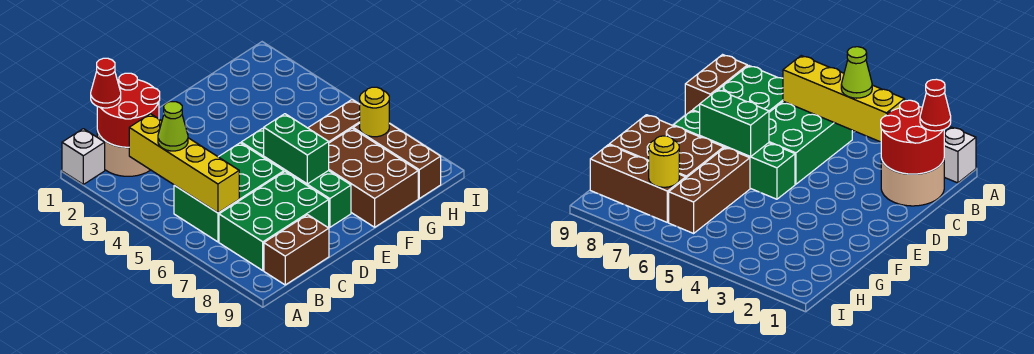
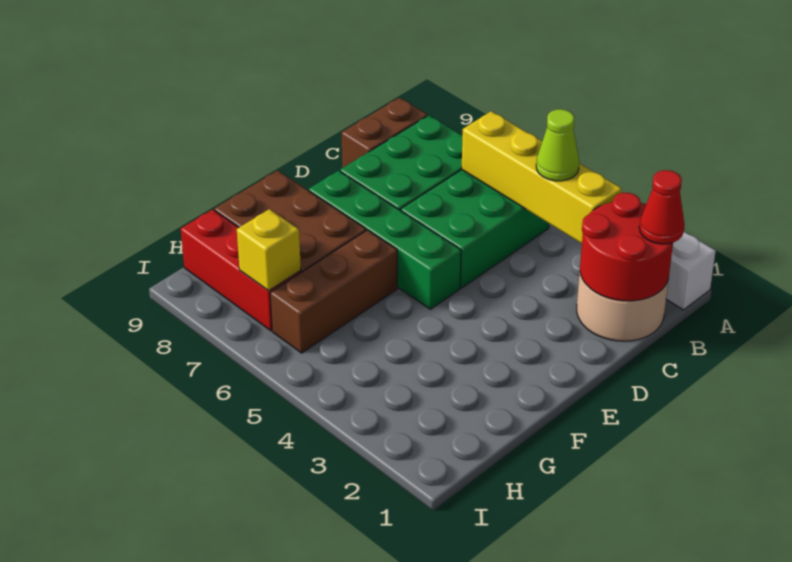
green 1x2 brick [264,114,329,184] -> none
brown 1x3 brick [353,123,441,198] -> red 1x3 brick [181,209,301,331]
yellow 1x1 round brick [360,87,389,137] -> yellow 1x1 brick [237,209,301,291]

